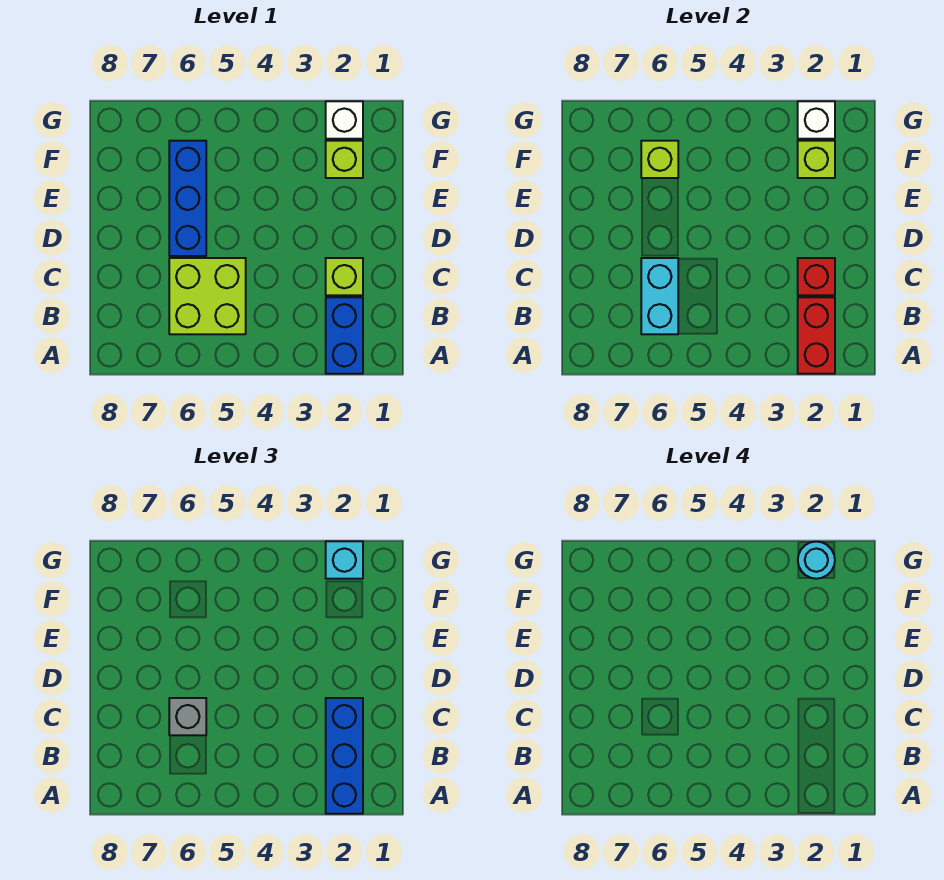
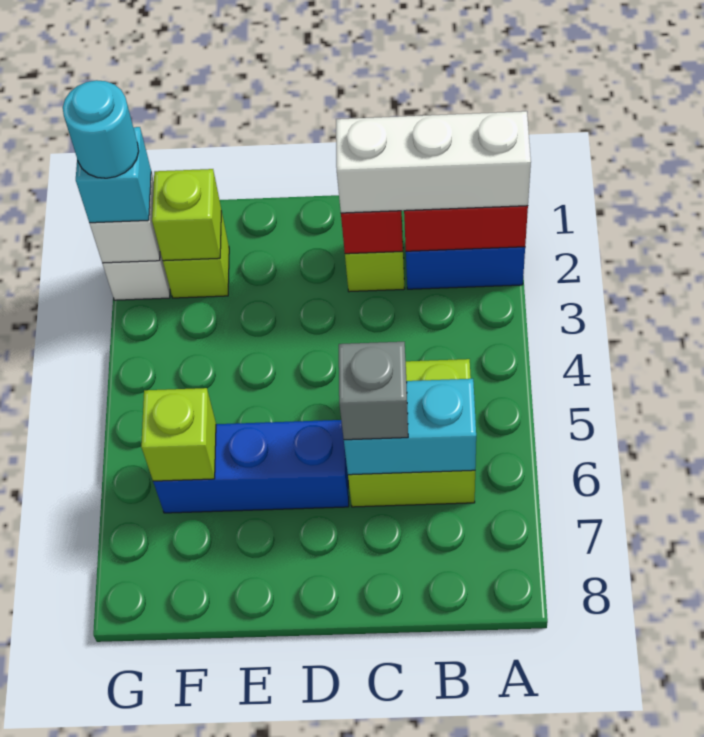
blue 1x3 brick [326,698,363,814] -> white 1x3 brick [336,111,531,213]

